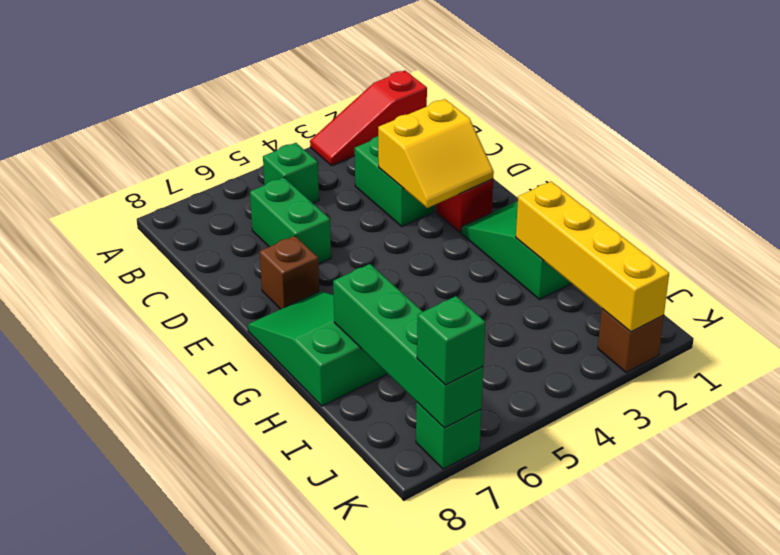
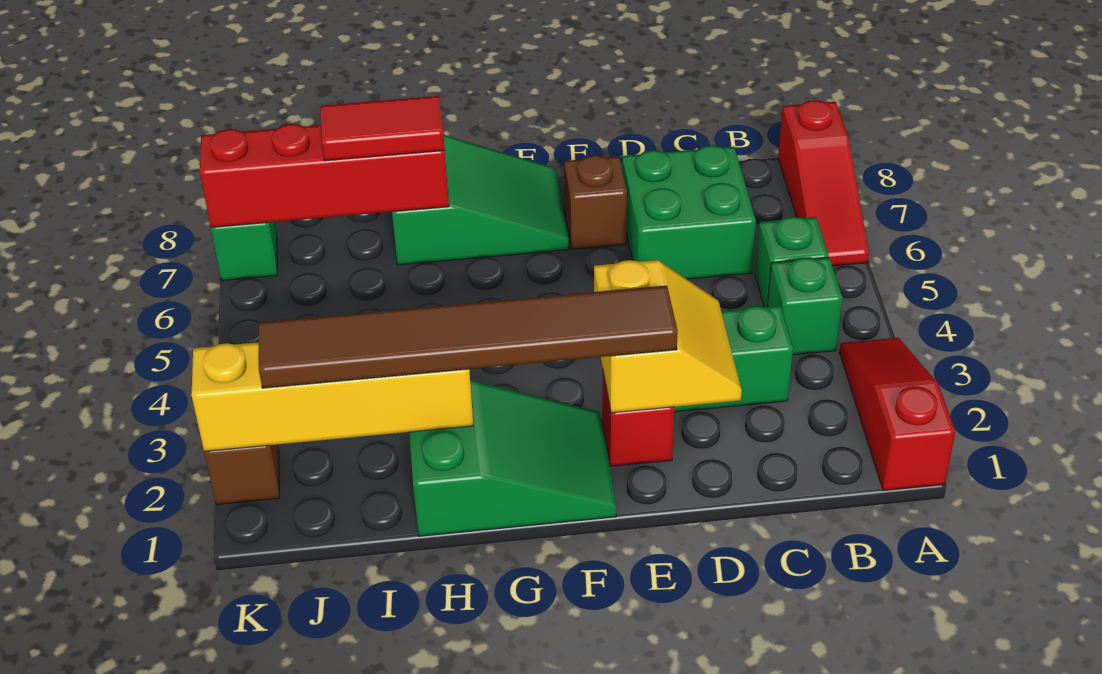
none -> red 1x3 slope [778,100,869,266]
green 1x2 brick [250,177,331,264] -> green 2x2 brick [622,145,756,279]
yellow 2x2 slope [378,99,494,208] -> yellow 2x2 slope turned to [594,260,742,413]
none -> brown 1x6 tile [259,286,678,388]
green 1x4 brick [333,264,483,428] -> red 1x4 brick [200,124,449,227]
none -> red 1x2 tile [320,96,445,161]
green 1x1 brick [417,296,485,385] -> green 1x1 brick moved to [767,257,843,355]

